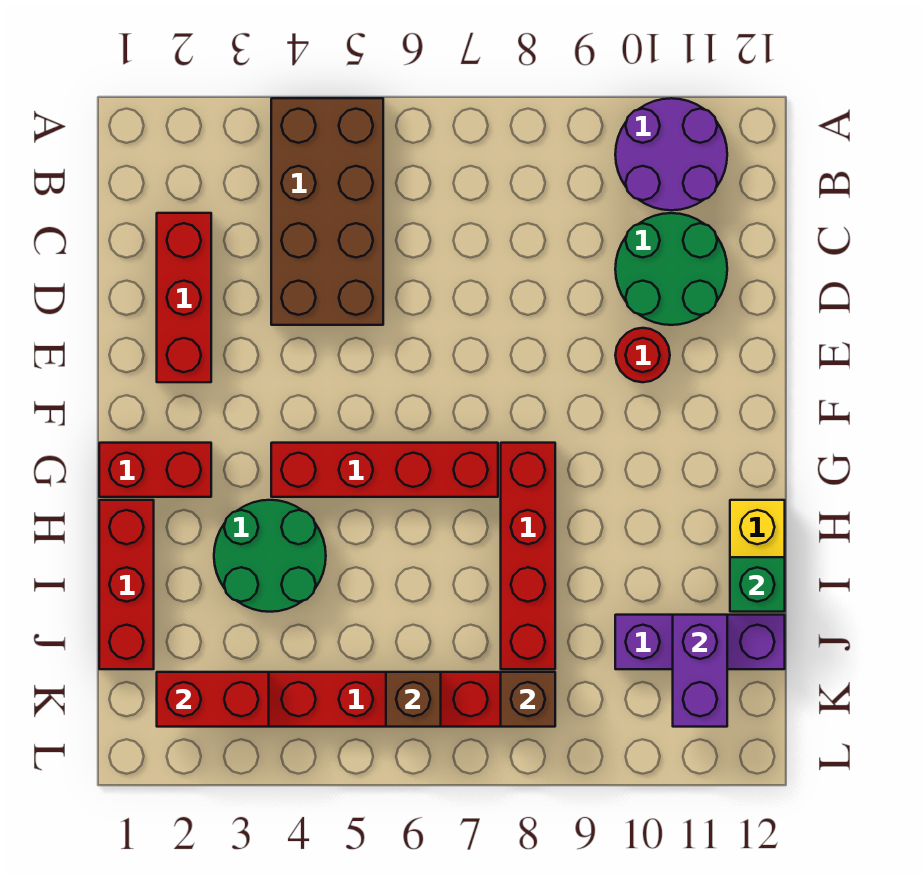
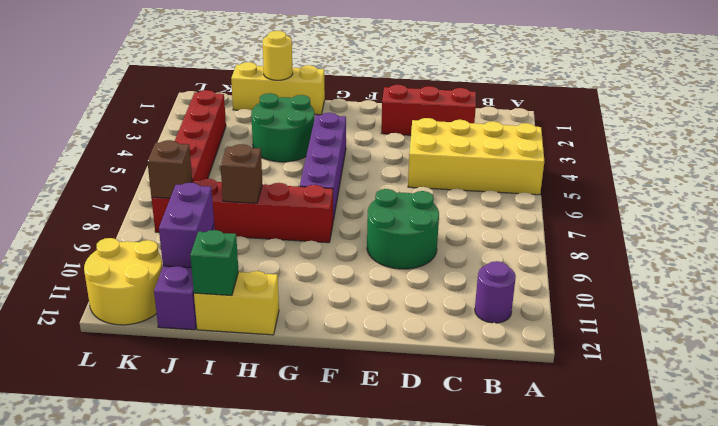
brown 2x4 brick [271,98,383,325] -> yellow 2x4 brick [408,118,544,195]
purple 2x2 round brick [615,98,727,210] -> purple 1x1 round brick [475,261,516,323]
green 2x2 round brick [615,213,727,325] -> green 2x2 round brick moved to [367,189,439,269]
red 1x1 round brick [615,328,670,382] -> none
red 1x2 brick [99,443,211,497] -> none
red 1x4 brick [271,443,498,497] -> purple 1x4 brick [300,113,346,220]
red 1x3 brick [99,500,154,669] -> yellow 1x3 brick [231,62,325,115]
none -> yellow 1x1 round brick [263,31,293,80]
purple 1x2 brick [673,615,727,727] -> purple 1x2 brick turned to [159,182,214,268]
red 1x2 brick [157,672,269,727] -> none
brown 1x1 brick [386,672,441,727] -> brown 1x1 brick moved to [221,144,262,203]
none -> yellow 2x2 round brick [84,238,162,325]

